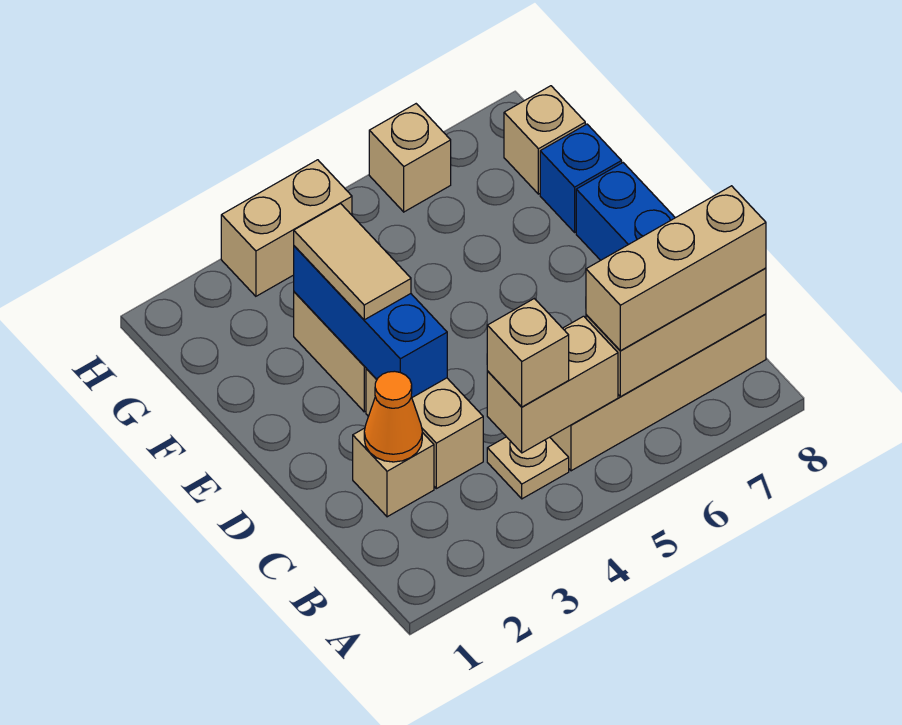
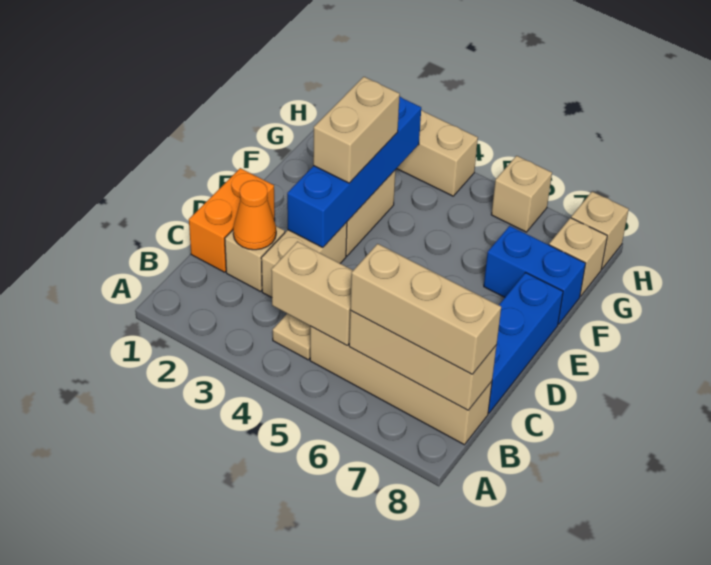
tan 1x1 brick [487,299,569,407] -> tan 1x1 brick moved to [571,192,629,269]
none -> orange 1x2 brick [189,168,275,272]
blue 1x3 brick [294,246,447,397] -> blue 1x4 brick [287,97,421,248]
tan 1x2 tile [294,204,411,320] -> tan 1x2 brick [313,77,400,183]
blue 1x1 brick [540,124,622,232] -> blue 1x2 brick [484,226,586,324]

